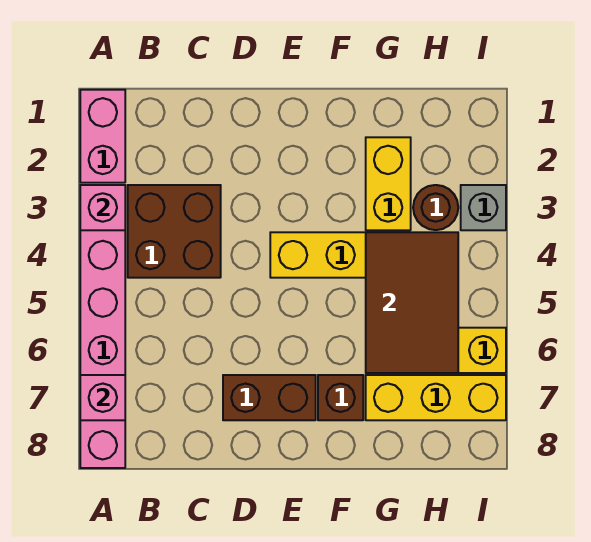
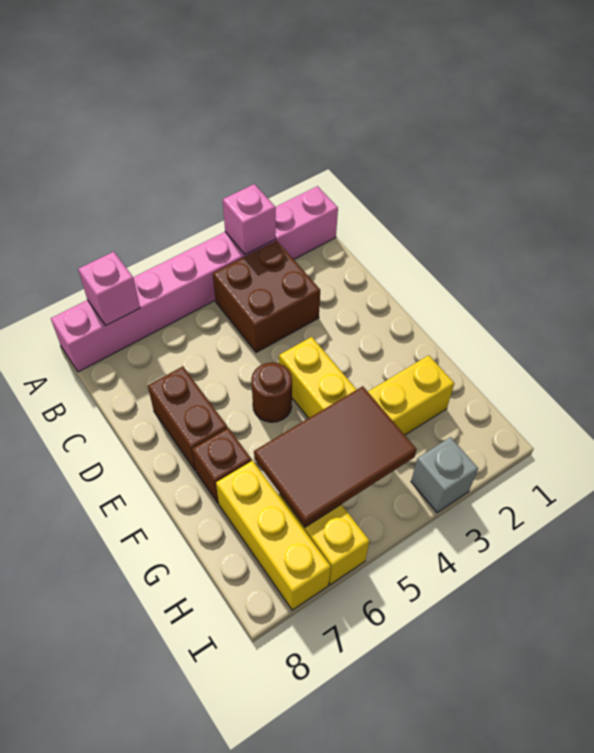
brown 1x1 round brick [413,185,458,230] -> brown 1x1 round brick moved to [251,362,292,422]

